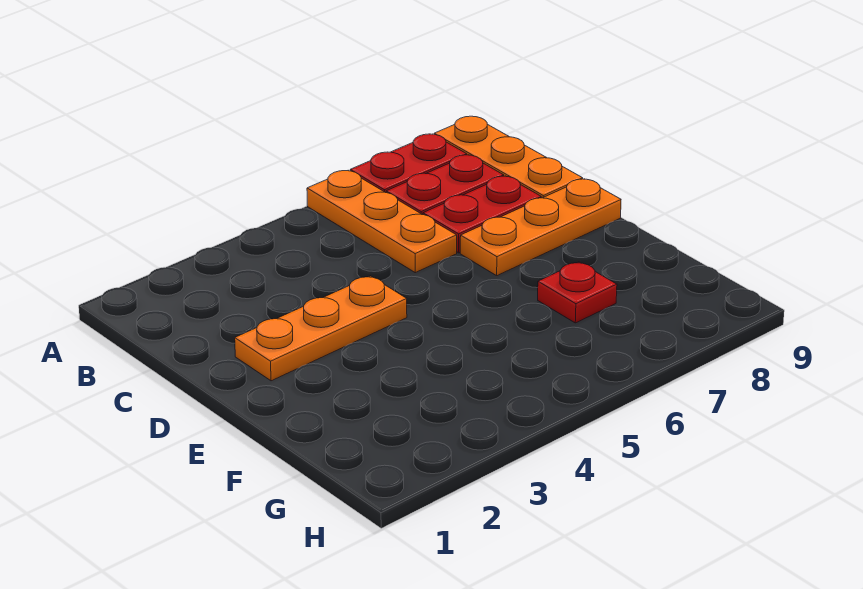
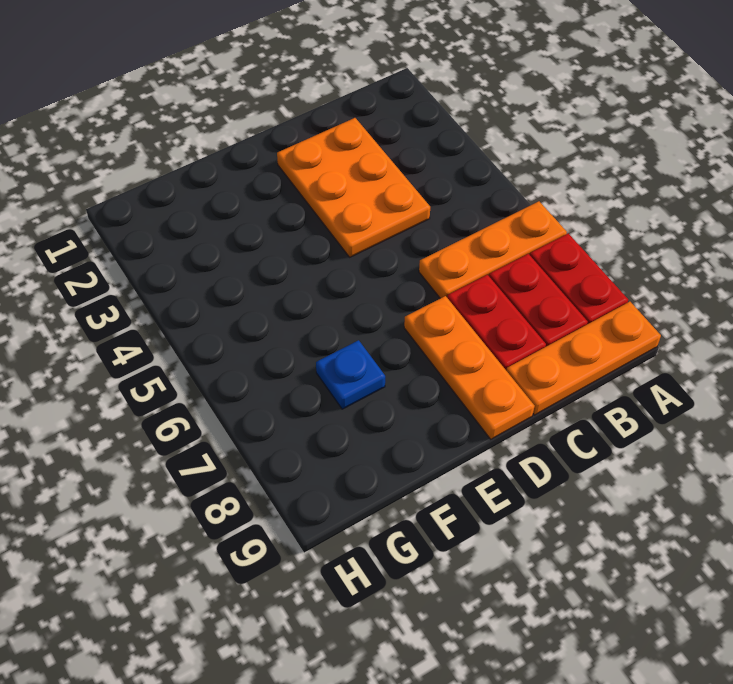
orange 1x3 plate [235,276,407,381] -> orange 2x3 plate [277,118,430,257]
red 1x1 plate [538,262,617,323] -> blue 1x1 plate [316,340,385,409]

